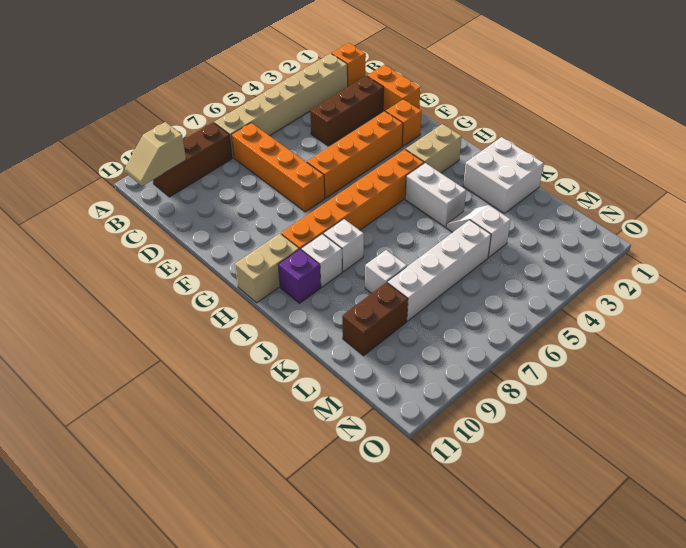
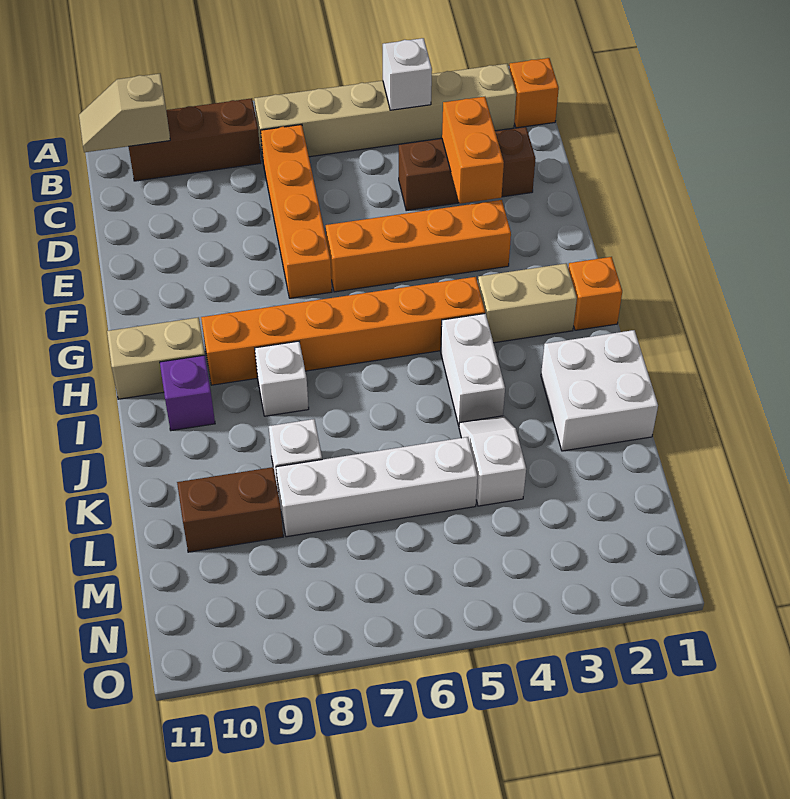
orange 1x2 brick [367,65,421,111] -> orange 1x2 brick moved to [442,97,504,204]
orange 1x1 brick [386,99,422,146] -> orange 1x1 brick moved to [568,257,622,330]
white 1x1 brick [301,234,342,287] -> white 1x1 brick moved to [383,38,432,110]

